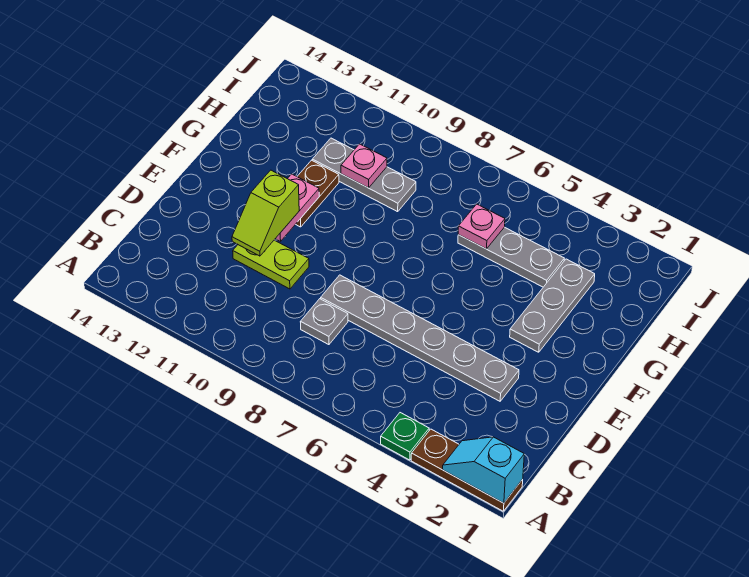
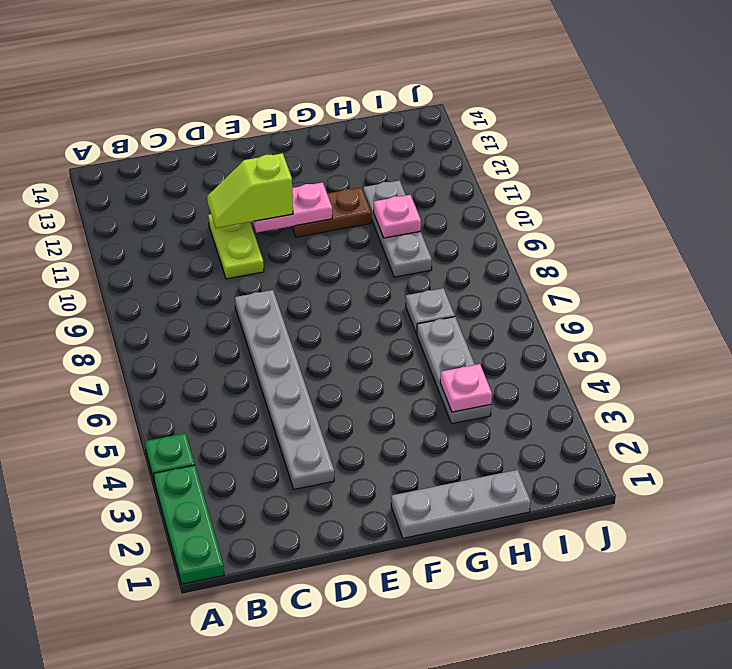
brown 1x3 plate [411,429,523,511] -> green 1x3 plate [154,465,224,584]
cyan 1x2 slope [443,437,524,503] -> none
grey 1x1 plate [301,299,348,345] -> grey 1x1 plate moved to [406,288,455,334]
grey 1x3 plate [510,259,595,352] -> grey 1x3 plate moved to [391,470,531,538]
pink 1x1 plate [458,204,505,249] -> pink 1x1 plate moved to [440,364,492,412]

